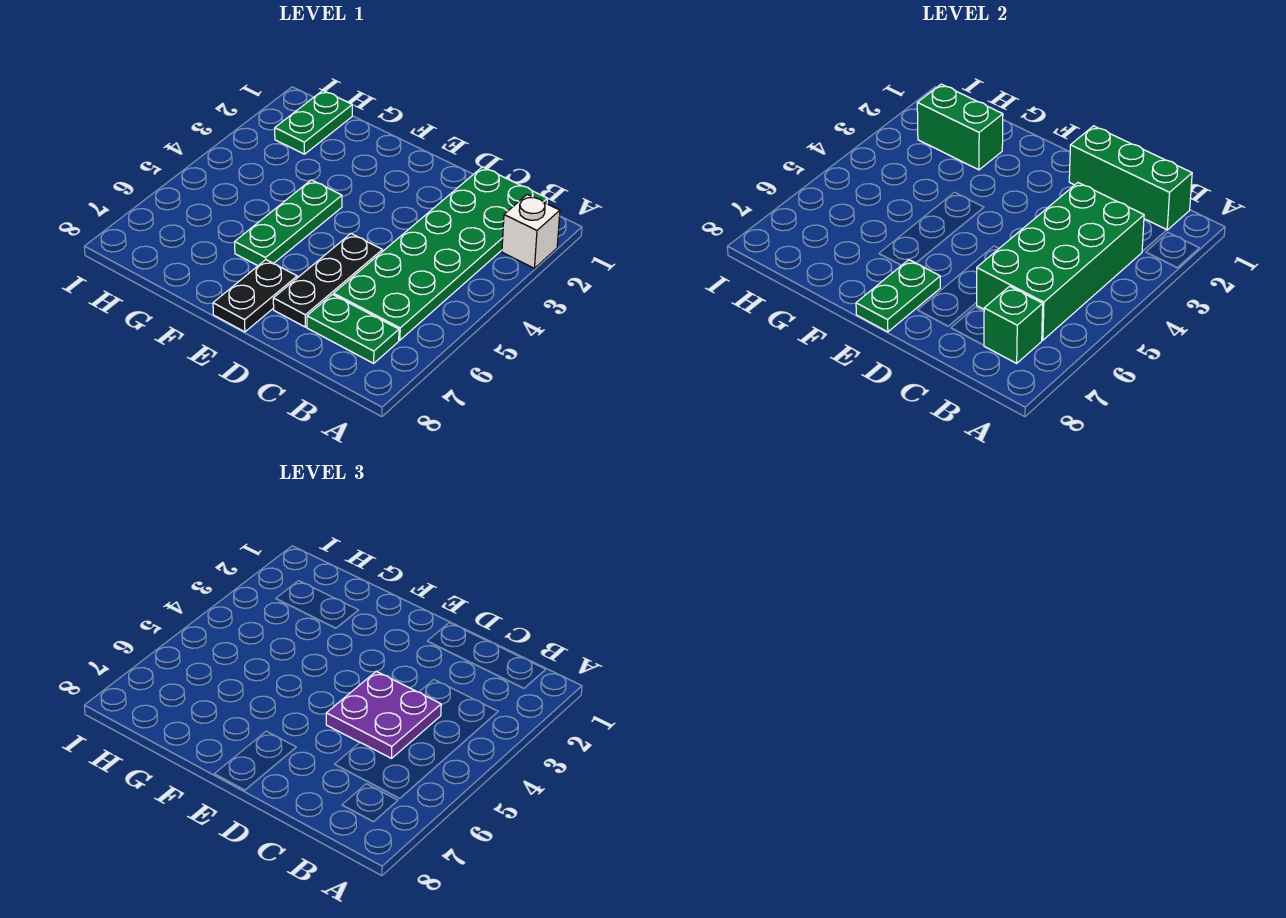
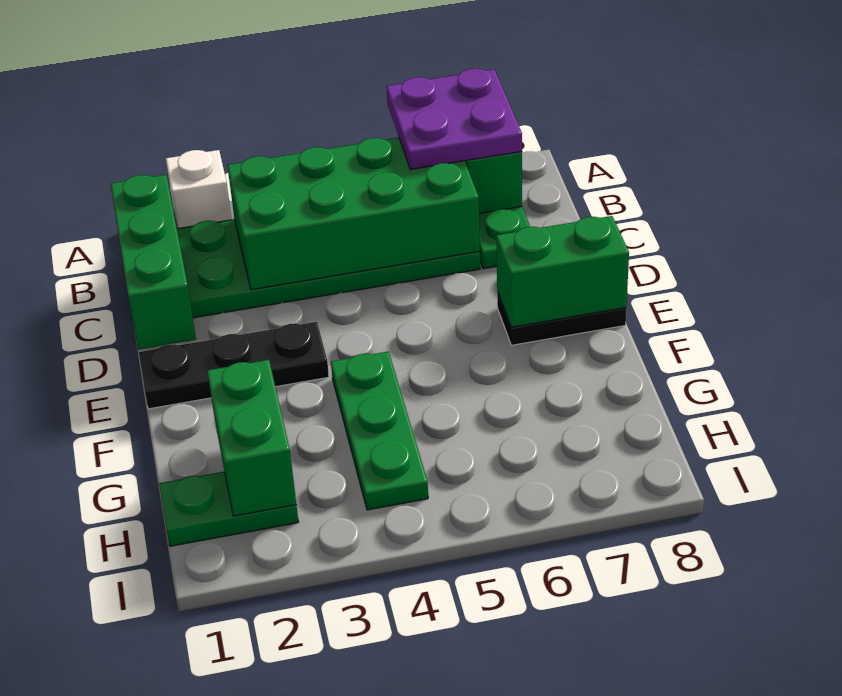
purple 2x2 plate [326,671,441,758] -> purple 2x2 plate moved to [386,68,522,169]
black 1x3 plate [273,234,382,327] -> black 1x3 plate moved to [139,322,329,409]
green 1x2 plate [856,260,940,332] -> green 1x2 brick [496,216,629,327]
green 1x3 plate [235,180,342,266] -> green 1x3 plate turned to [331,351,428,510]

